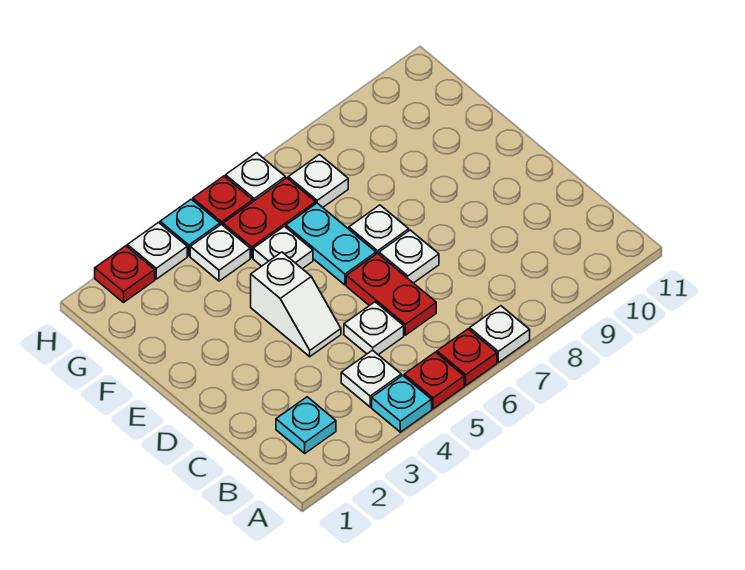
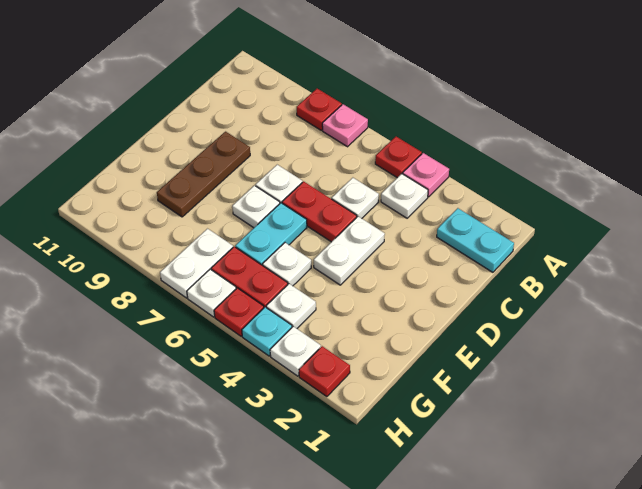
cyan 1x1 plate [372,375,432,432] -> pink 1x1 plate [403,153,449,197]
red 1x1 plate [437,329,497,386] -> red 1x1 plate moved to [297,89,342,130]
white 1x1 plate [470,306,530,362] -> pink 1x1 plate [322,104,368,147]
cyan 1x1 plate [276,397,336,453] -> cyan 1x2 plate [437,208,514,272]
red 1x2 plate [346,253,436,335] -> red 1x2 plate turned to [282,181,357,242]
white 1x2 slope [251,252,341,357] -> white 1x2 plate [314,216,385,285]
none -> brown 1x3 plate [157,132,250,217]
white 1x1 plate [288,155,348,207] -> white 1x2 plate [160,229,233,298]

